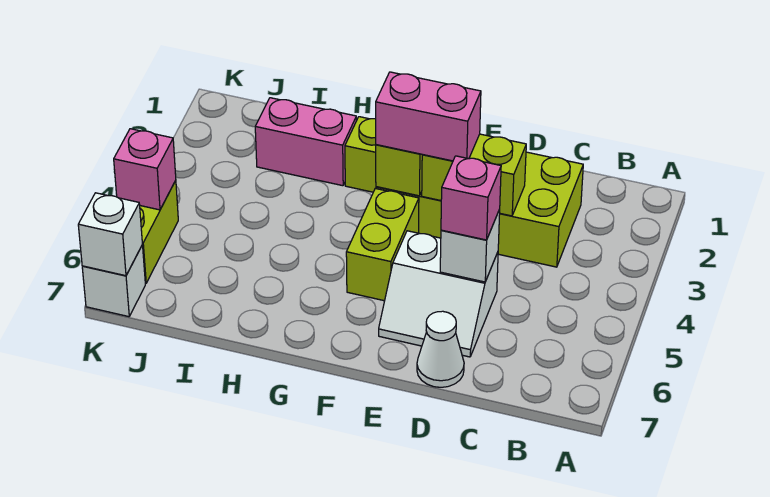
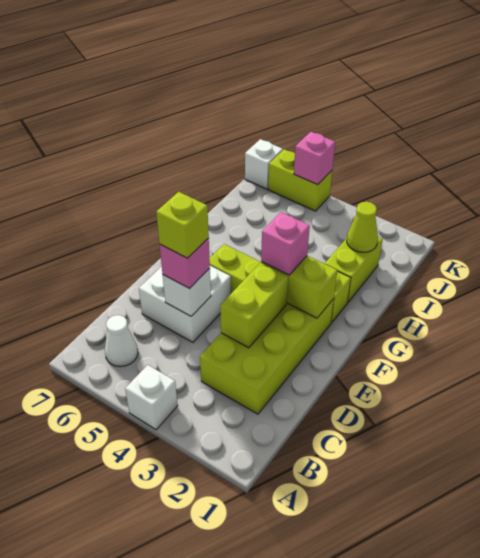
white 2x2 slope [379,231,498,357] -> white 2x2 brick [139,266,231,342]
none -> lime 1x1 brick [156,192,209,258]
white 1x1 cone [417,311,464,387] -> white 1x1 cone moved to [105,315,138,367]
pink 1x2 brick [376,72,481,161] -> pink 1x1 brick [261,212,310,275]
pink 1x2 brick [255,98,356,186] -> lime 1x2 brick [325,237,383,303]
none -> lime 1x1 cone [347,202,378,252]
white 1x1 brick [78,193,142,276] -> white 1x1 brick moved to [125,365,178,430]

